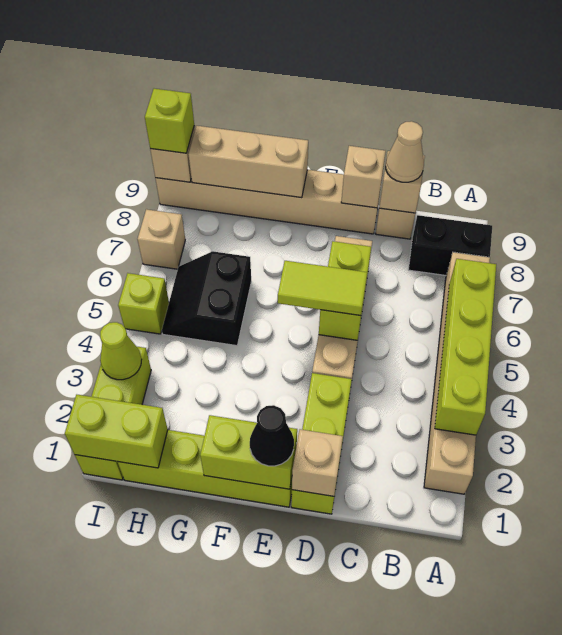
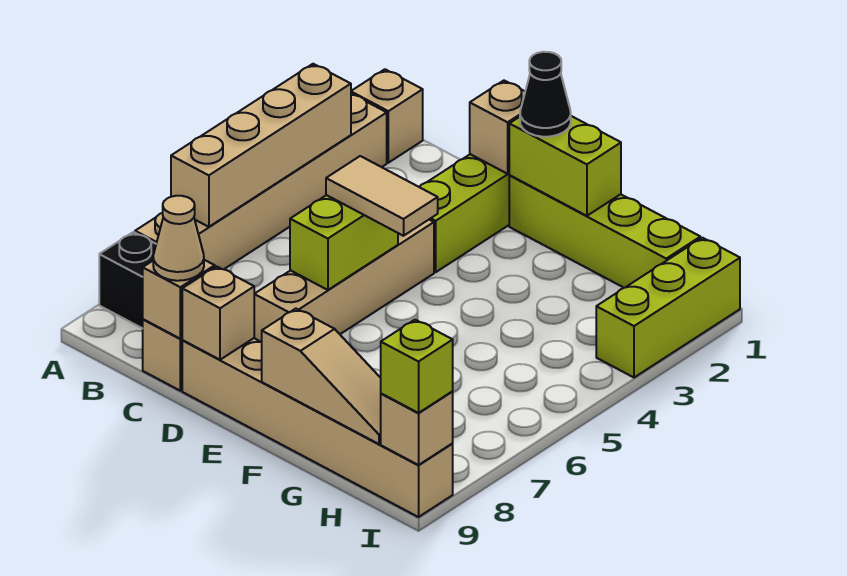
lime 1x4 brick [435,259,496,435] -> tan 1x4 brick [171,64,351,227]
lime 1x2 tile [278,261,367,316] -> tan 1x2 tile [326,156,438,236]
tan 1x3 brick [188,126,308,198] -> tan 1x3 slope [262,309,381,444]
black 2x2 slope [162,251,251,346] -> none
lime 1x2 brick [65,395,168,468] -> none
lime 1x1 cone [100,322,142,380] -> none
lime 1x1 brick [118,273,169,334] -> none
tan 1x1 brick [138,209,185,269] -> tan 1x1 brick moved to [351,69,423,163]

